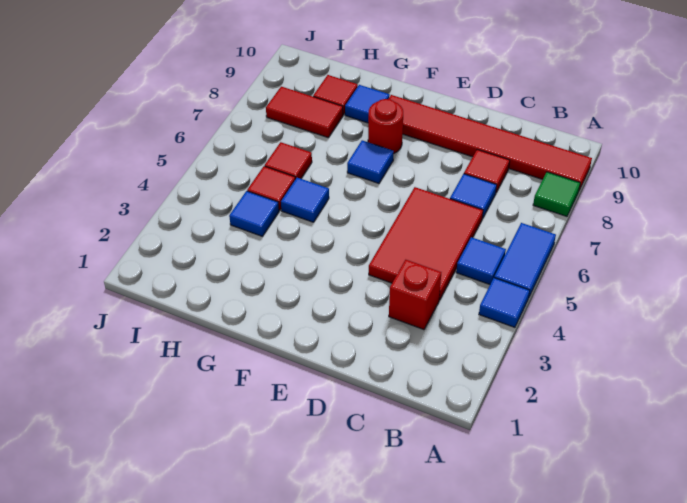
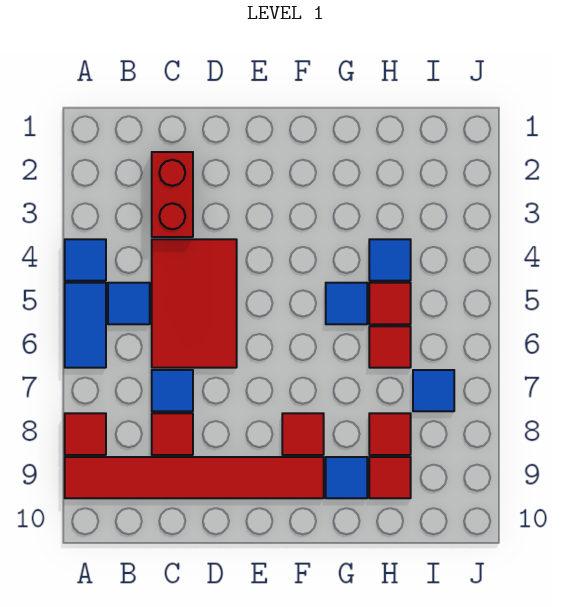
green 1x1 tile [533,172,580,216] -> red 1x1 tile [65,413,106,455]
red 1x1 brick [389,260,441,330] -> red 1x2 brick [152,152,193,237]
blue 1x1 tile [347,140,394,183] -> blue 1x1 tile moved to [413,370,454,411]
red 1x1 round brick [368,99,403,154] -> red 1x1 tile [282,413,324,455]
red 1x2 tile [266,87,343,137] -> red 1x1 tile [369,413,411,455]

